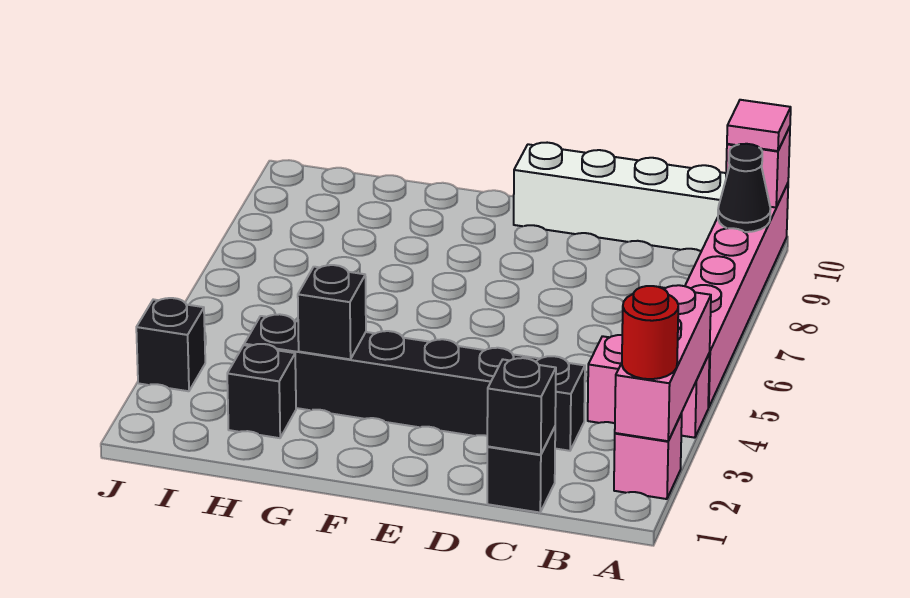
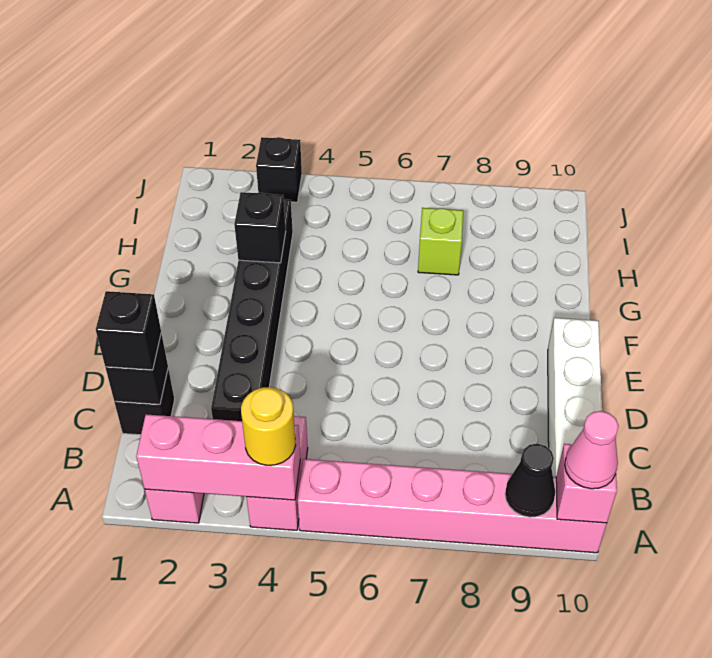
red 1x1 round brick [622,286,678,379] -> none
none -> yellow 1x1 round brick [241,387,296,465]
pink 1x1 tile [727,100,791,151] -> pink 1x1 cone [565,411,619,489]
black 1x1 brick [227,344,296,438] -> black 1x1 brick moved to [96,291,161,370]
none -> lime 1x1 brick [418,208,463,275]

